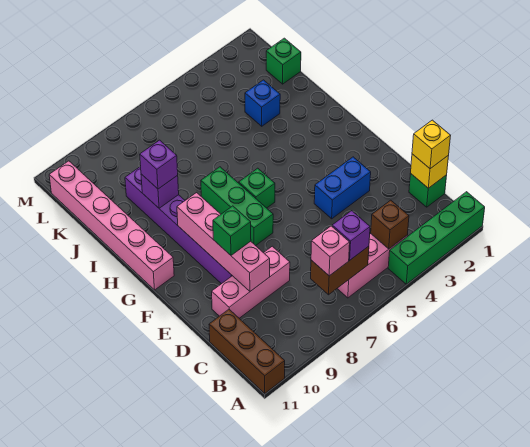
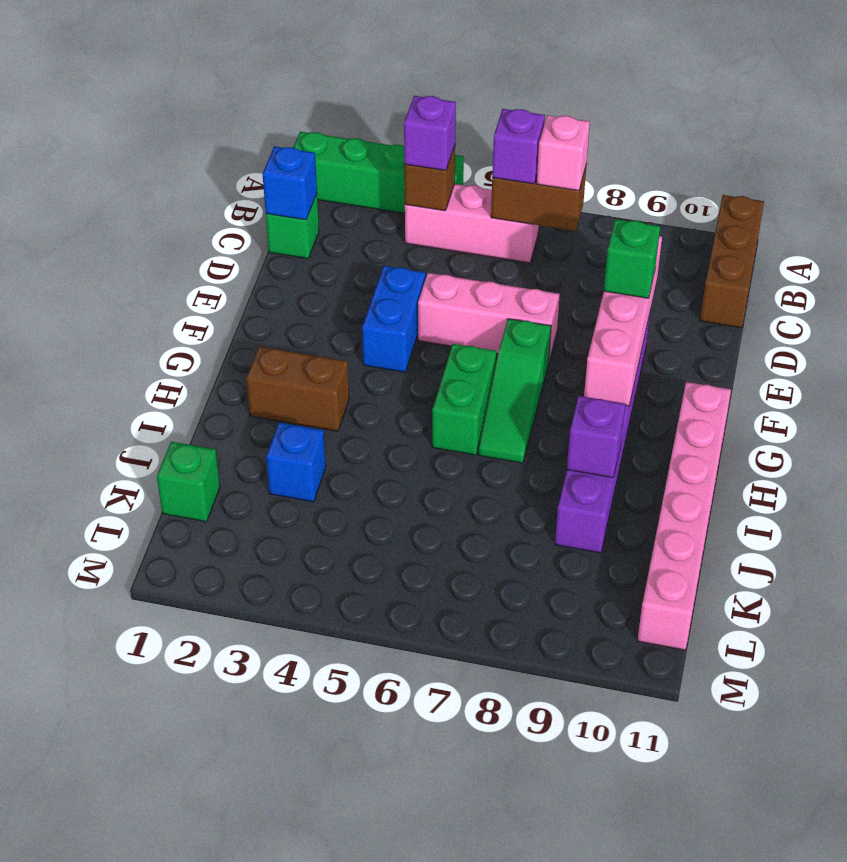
yellow 1x1 brick [411,154,449,188] -> blue 1x1 brick [263,146,317,220]
yellow 1x1 brick [412,120,451,169] -> none
pink 1x3 brick [212,246,290,318] -> pink 1x3 brick moved to [418,273,560,361]
blue 1x2 brick [314,157,371,219] -> blue 1x2 brick turned to [362,266,426,372]
green 1x3 brick [201,167,273,246] -> green 1x3 slope [479,319,551,463]
green 1x1 brick [239,168,275,208] -> green 1x2 brick [432,344,496,455]
none -> brown 1x2 brick [246,346,349,431]
purple 1x1 brick [140,140,178,189] -> purple 1x1 brick moved to [404,96,456,170]

